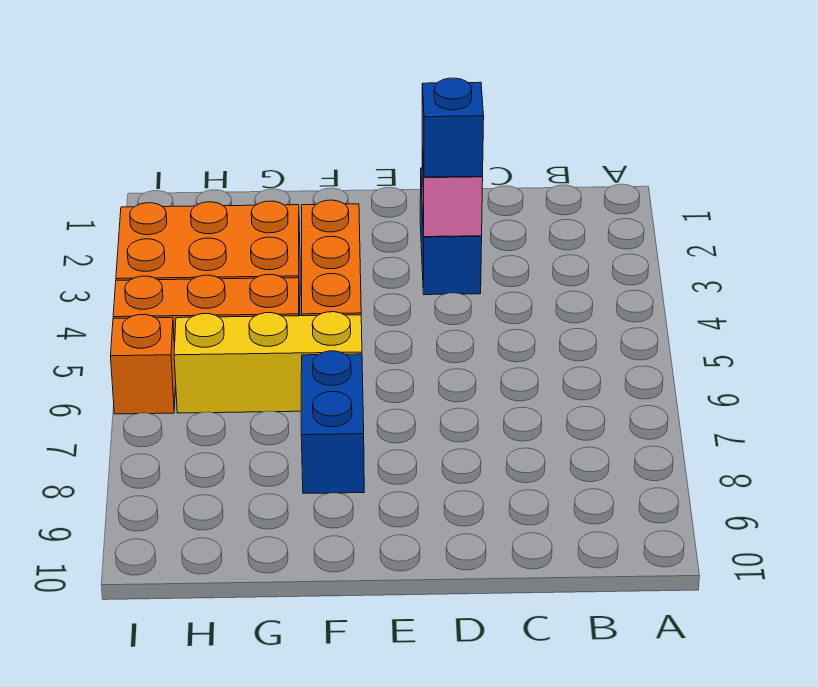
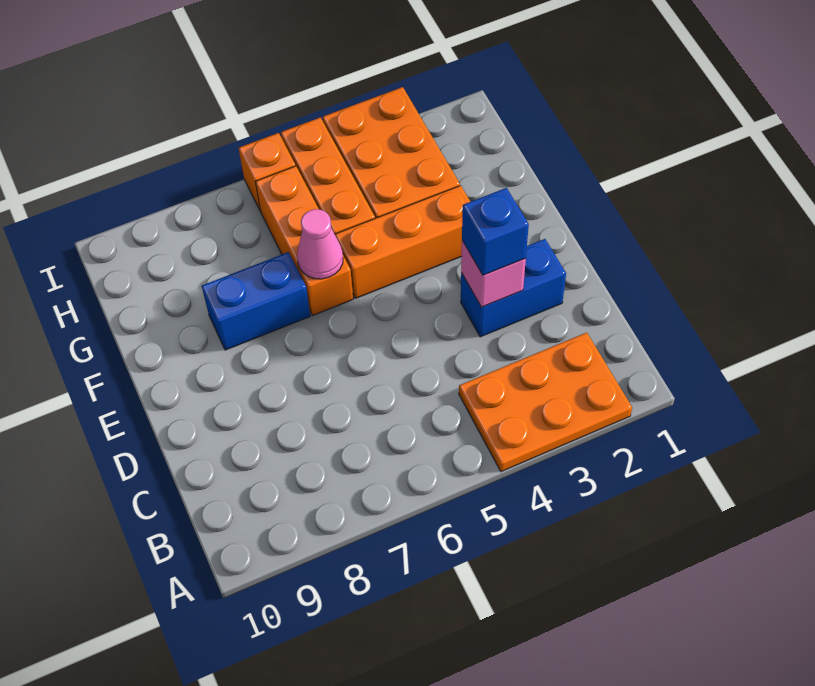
none -> orange 2x3 plate [459,333,632,472]
yellow 1x3 brick [174,312,362,413] -> orange 1x3 brick [255,166,353,315]
none -> pink 1x1 cone [297,209,343,279]

